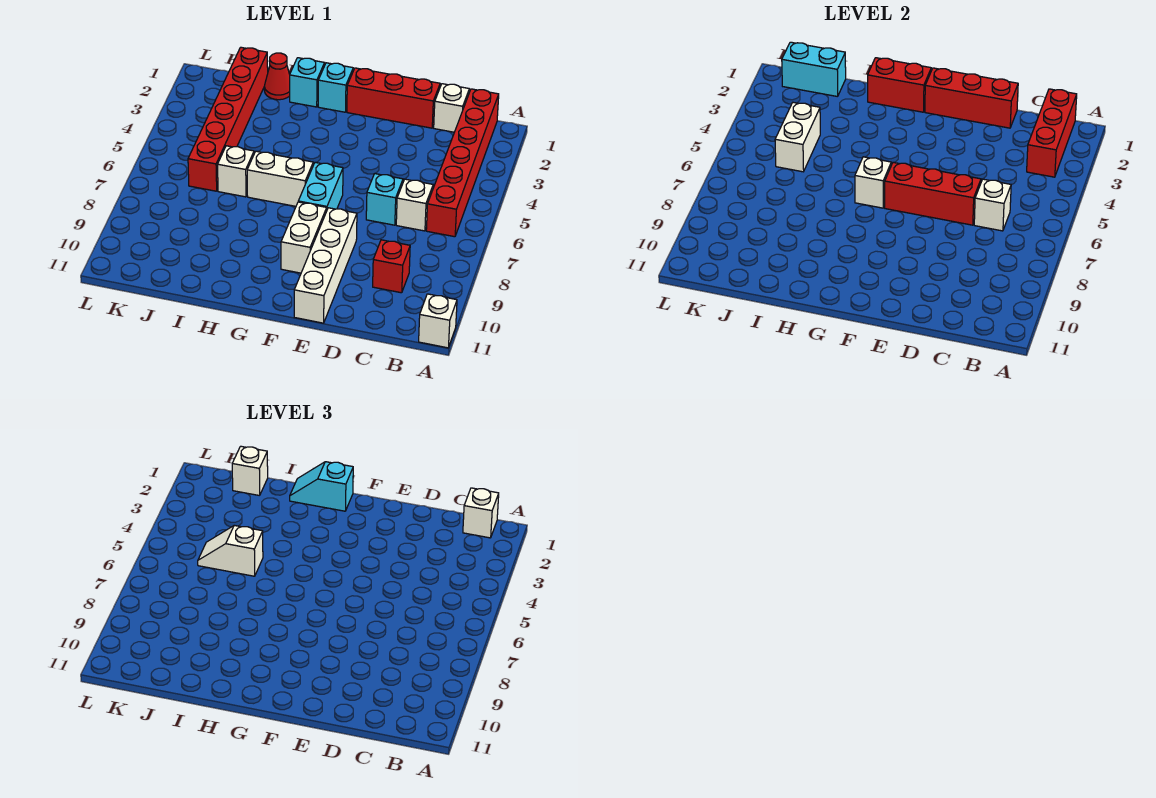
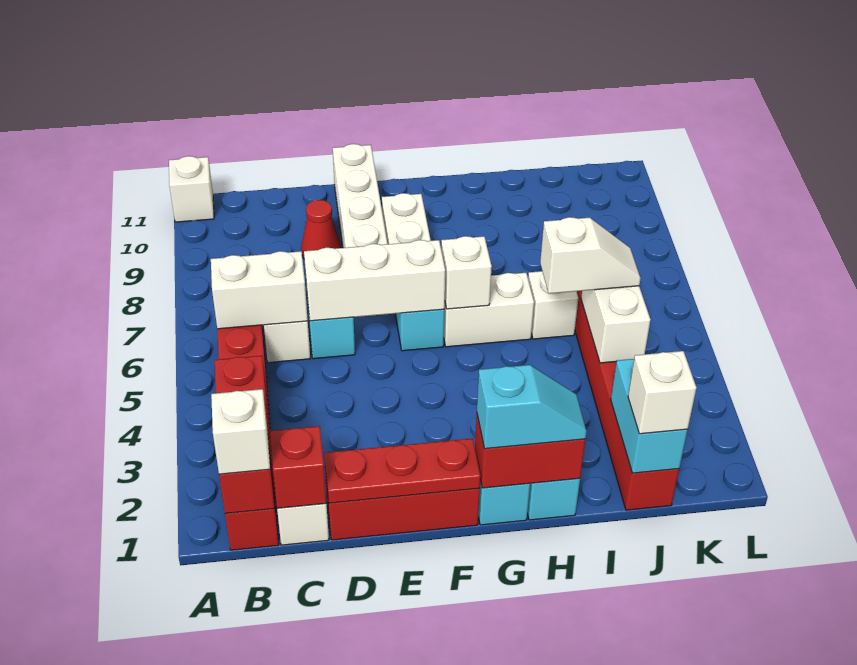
white 1x1 brick [974,179,1011,231] -> white 1x2 brick [211,251,308,329]
red 1x1 brick [373,240,410,293] -> red 1x1 brick moved to [270,426,326,508]
red 1x3 brick [925,68,1018,128] -> red 1x3 plate [324,438,480,503]
red 1x3 brick [885,162,981,225] -> white 1x3 brick [304,240,445,321]
red 1x1 cone [264,53,290,100] -> red 1x1 cone moved to [301,200,341,258]
cyan 1x2 brick [782,42,846,97] -> cyan 1x2 brick turned to [611,359,687,473]

